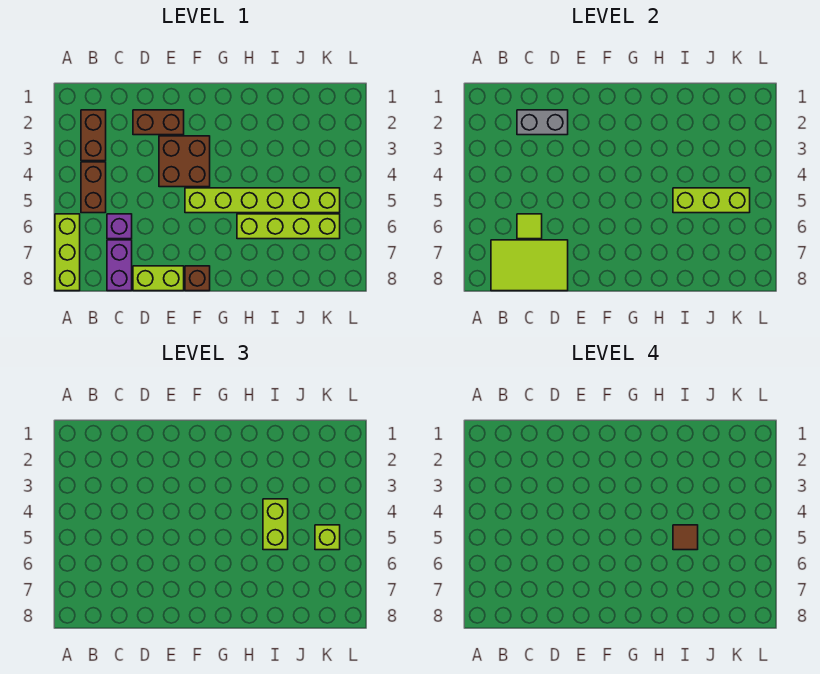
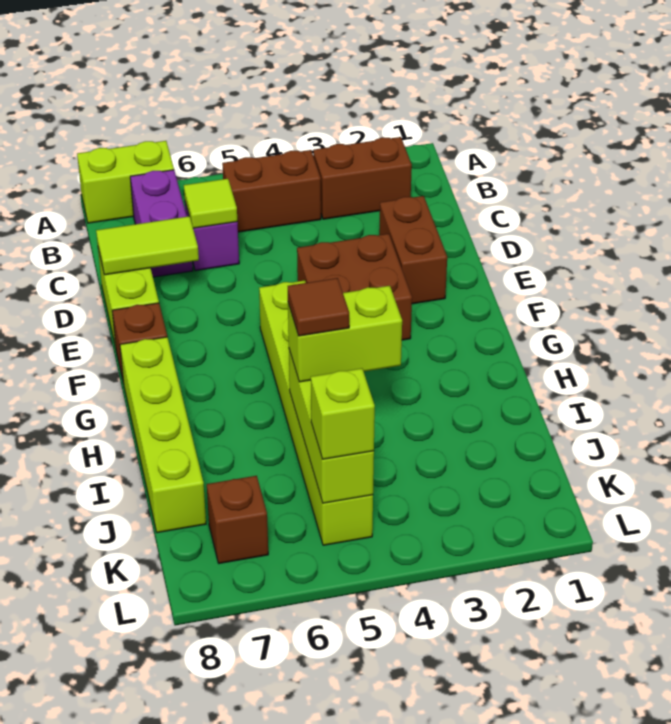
lime 1x3 brick [55,214,80,291] -> lime 1x2 brick [77,141,174,223]
lime 2x3 tile [491,240,568,291] -> lime 1x2 tile [96,216,199,275]
grey 1x2 brick [517,110,568,135] -> none
purple 1x2 brick [107,240,132,291] -> purple 1x2 brick turned to [130,170,193,277]
lime 1x4 brick [237,214,340,239] -> lime 1x4 brick moved to [120,337,206,533]
none -> brown 1x1 brick [207,476,268,563]

